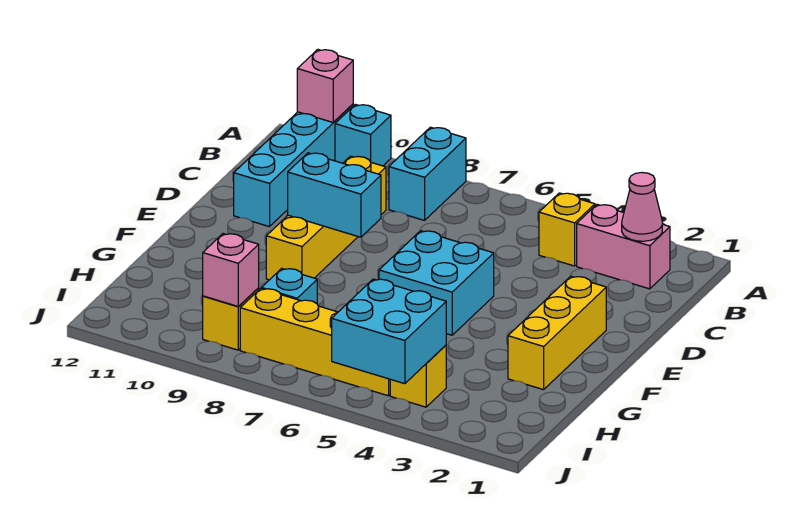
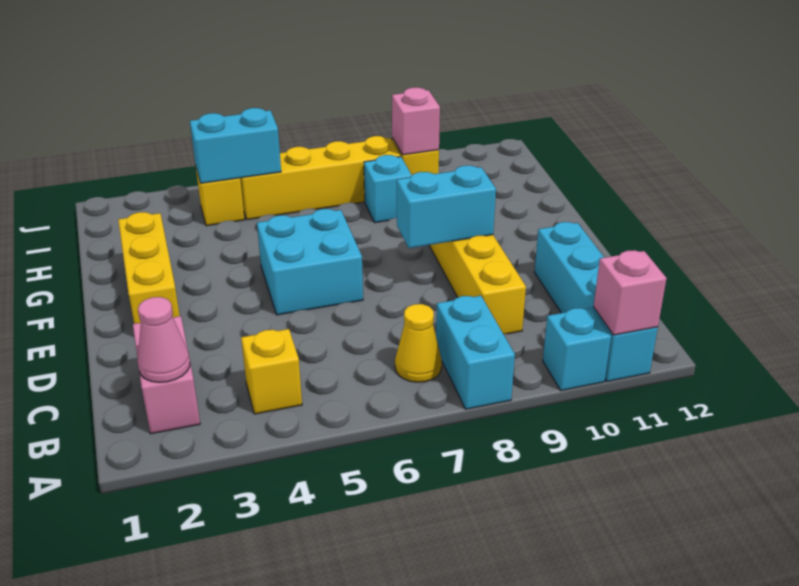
pink 1x2 brick [577,205,670,289] -> pink 1x2 brick turned to [133,316,200,434]
none -> yellow 1x1 cone [395,304,442,382]
cyan 2x2 brick [332,279,446,384] -> cyan 1x2 brick [190,108,281,183]

